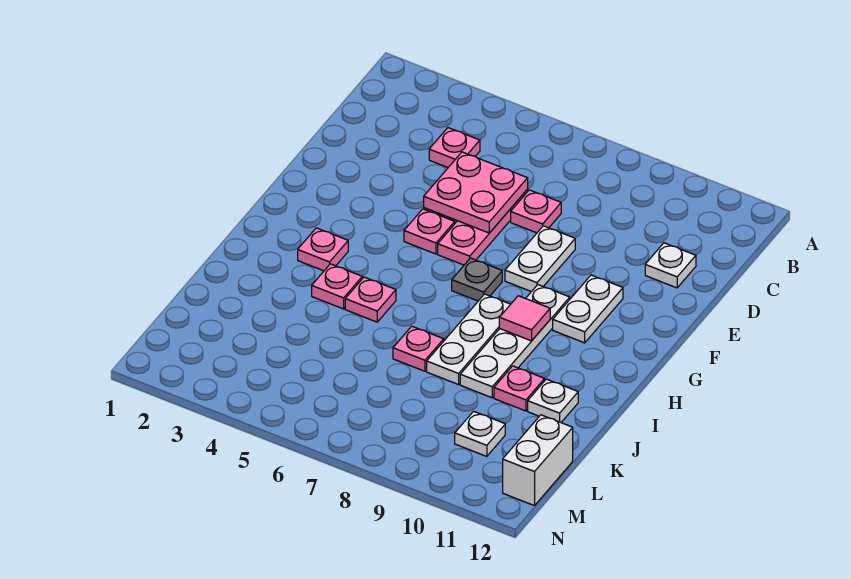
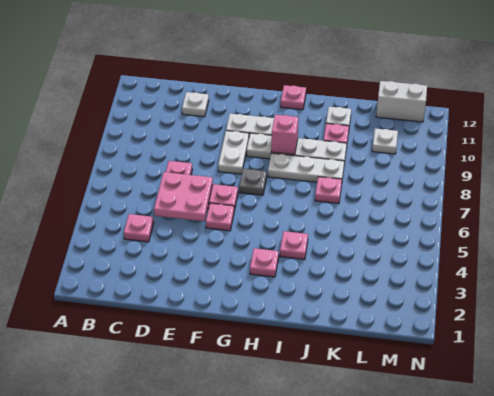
white 1x2 plate [505,226,575,292] -> white 1x2 plate turned to [218,131,249,174]
pink 1x1 tile [499,296,550,341] -> pink 1x1 brick [271,115,299,155]
pink 1x1 plate [345,277,396,322] -> pink 1x1 plate moved to [281,85,306,110]

